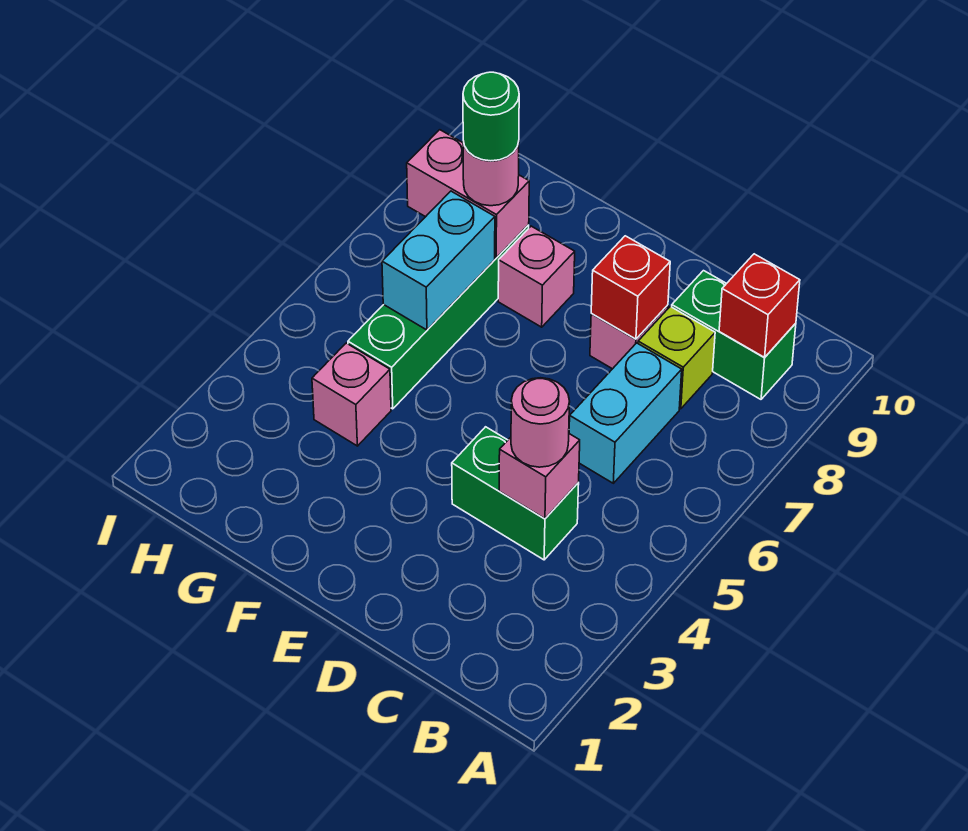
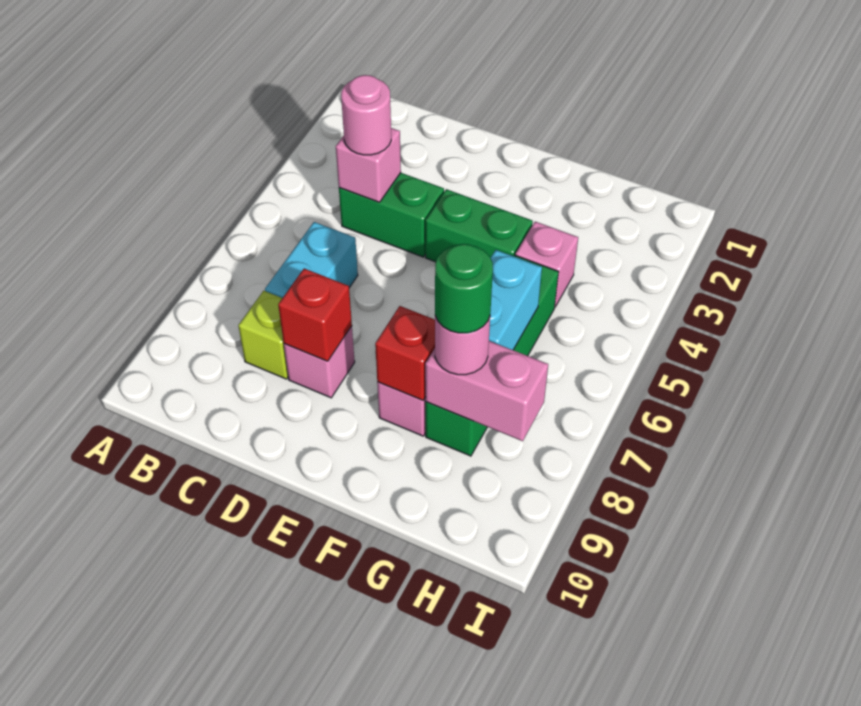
green 1x2 brick [672,271,796,399] -> green 1x2 brick moved to [426,189,533,262]
red 1x1 brick [719,254,800,357] -> red 1x1 brick moved to [375,306,435,400]

